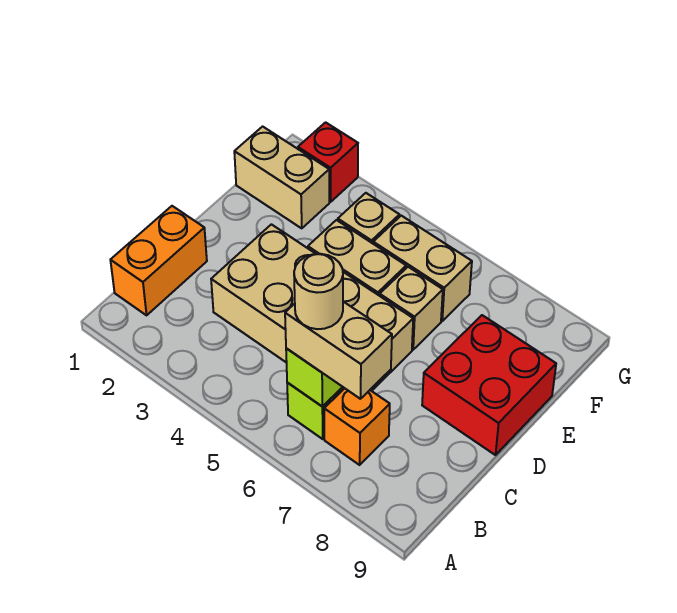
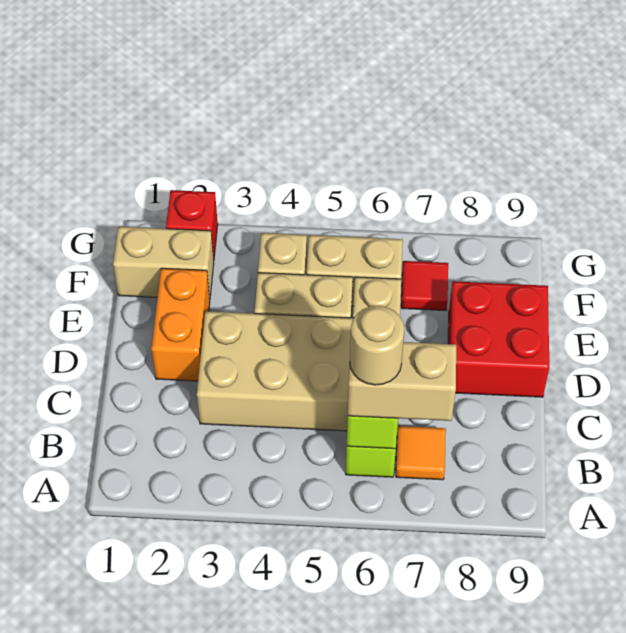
orange 1x2 brick [110,206,207,315] -> orange 1x2 brick moved to [151,268,210,381]
orange 1x1 brick [324,388,390,465] -> orange 1x1 tile [396,426,446,480]
none -> red 1x1 tile [401,261,448,311]

